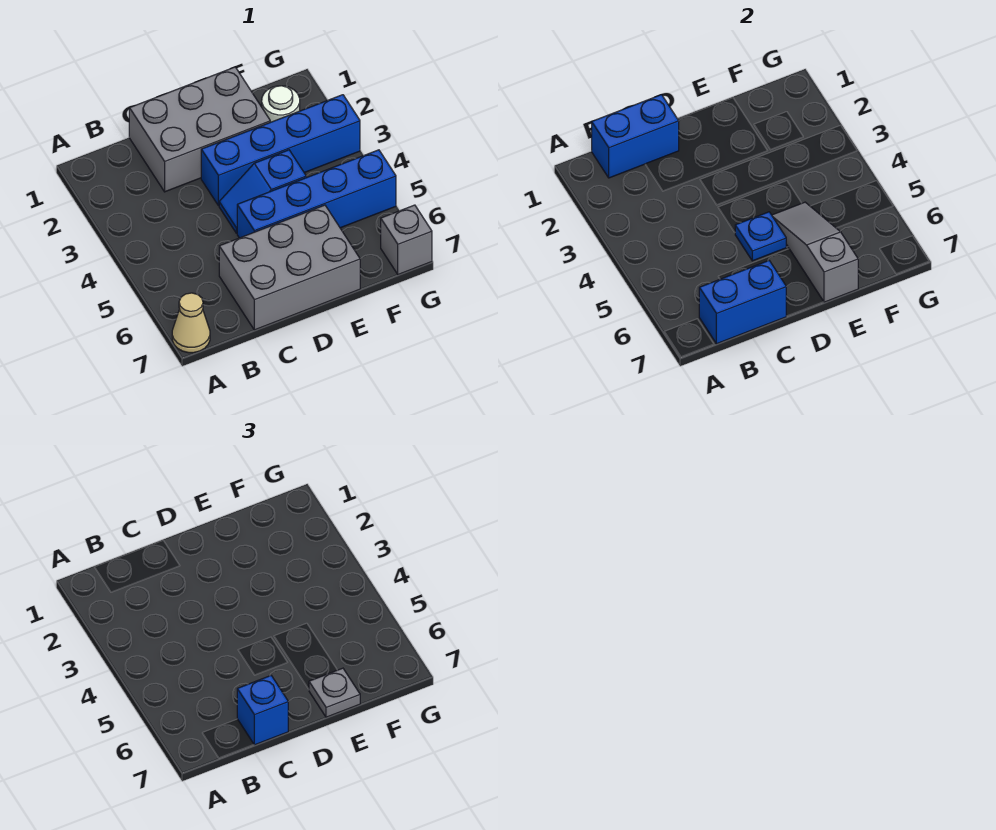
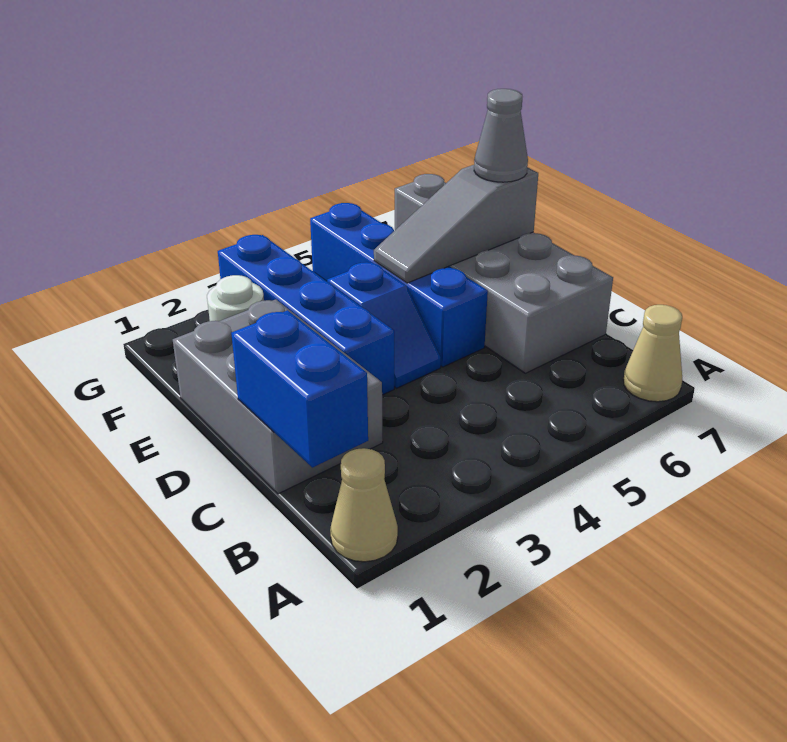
none -> tan 1x1 cone [330,448,398,562]
blue 1x2 brick [699,261,786,344] -> none
blue 1x1 brick [237,676,288,745] -> none
blue 1x1 plate [735,212,786,261] -> none
grey 1x1 plate [309,668,360,717] -> grey 1x1 cone [474,89,528,182]

